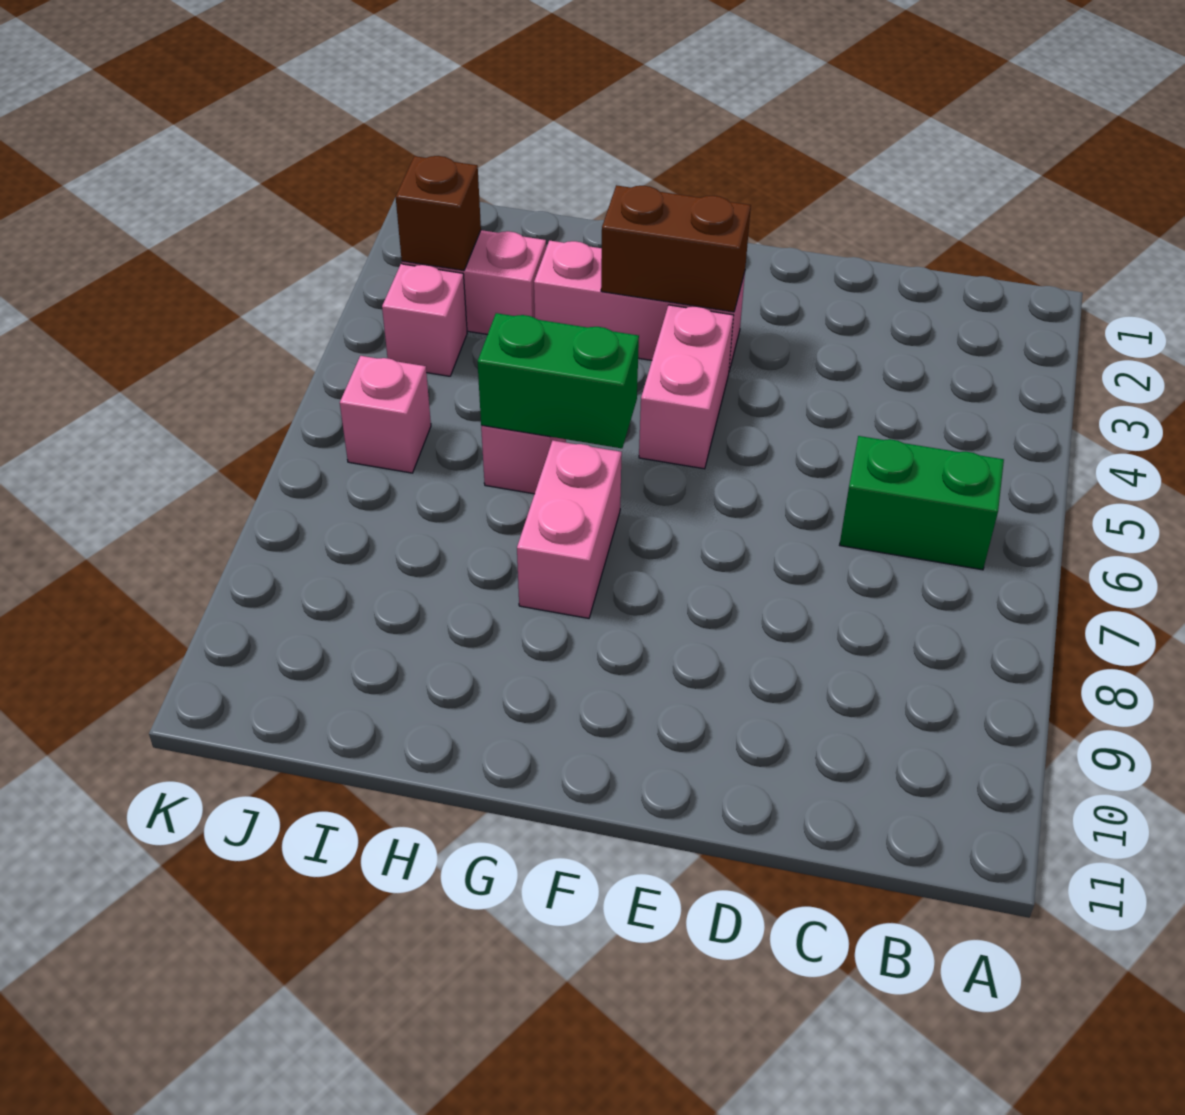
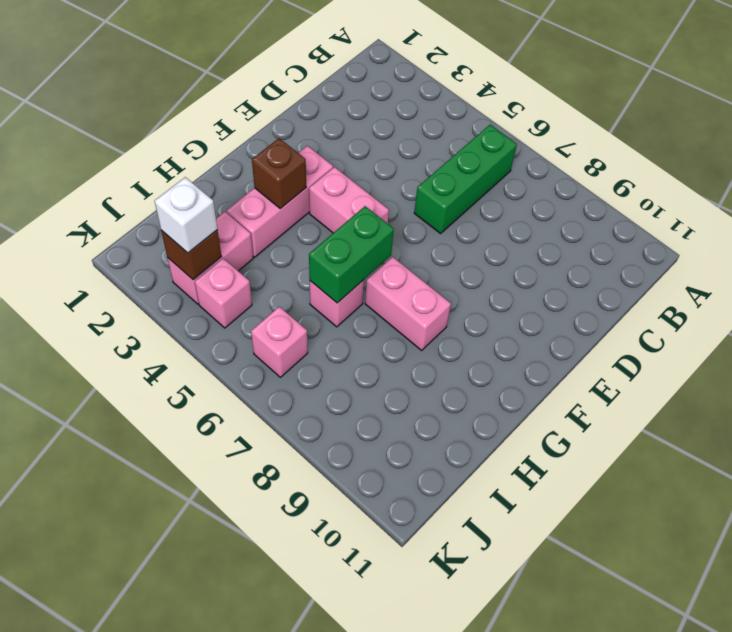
green 1x2 brick [840,436,1004,570] -> green 1x3 brick [414,125,517,234]
brown 1x2 brick [601,185,751,312] -> brown 1x1 brick [252,138,306,209]
none -> white 1x1 brick [155,177,217,253]

